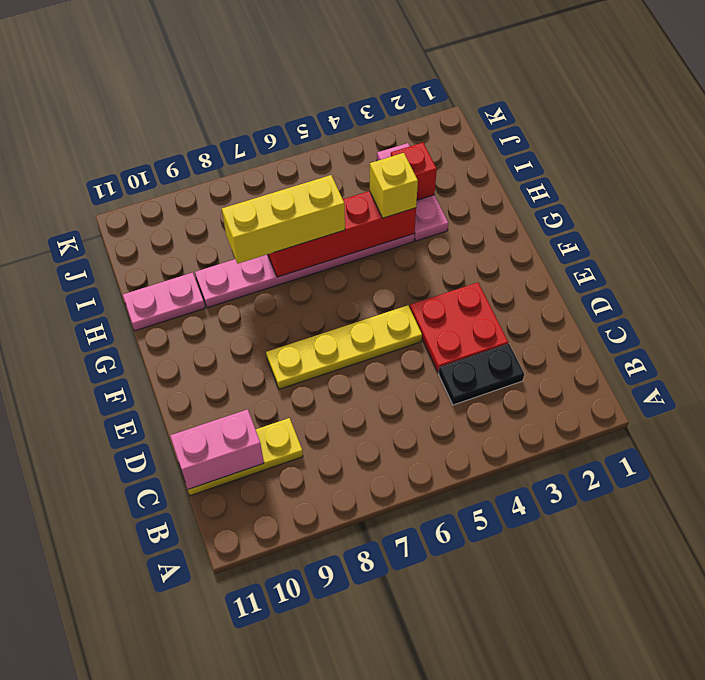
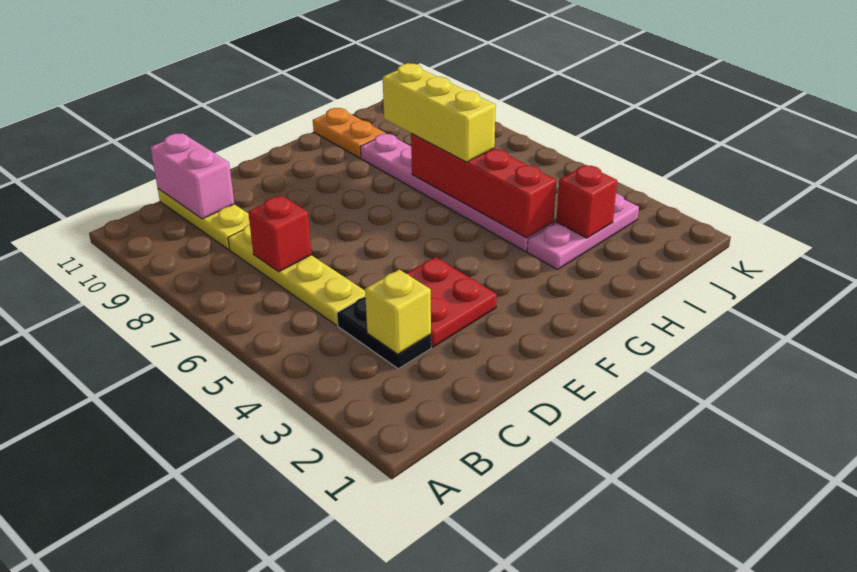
none -> red 1x1 brick [248,196,311,272]
yellow 1x4 plate [266,305,422,389] -> yellow 1x4 plate moved to [228,224,365,325]
yellow 1x1 brick [370,153,418,218] -> yellow 1x1 brick moved to [365,269,431,354]
pink 1x2 plate [123,273,205,331] -> orange 1x2 plate [313,108,386,158]

